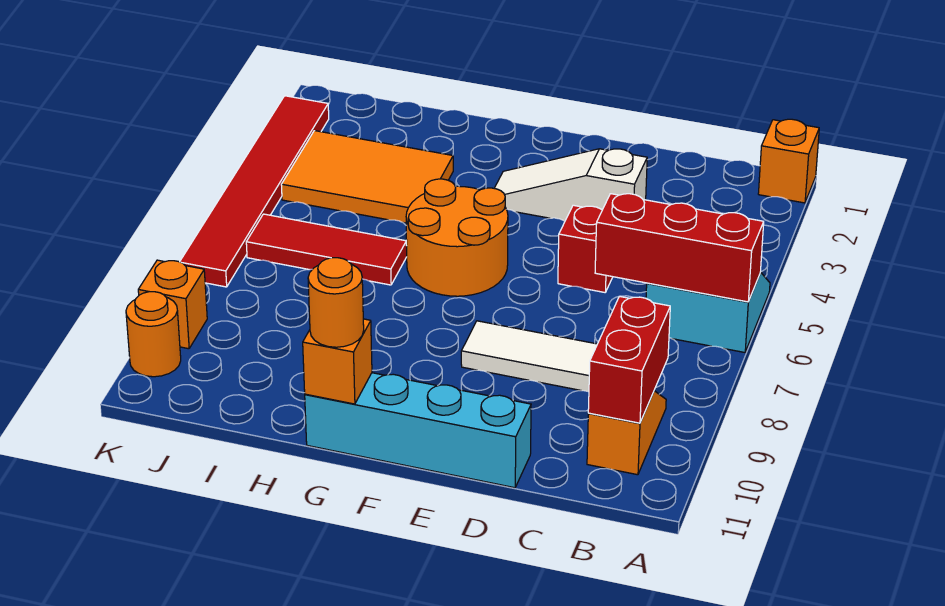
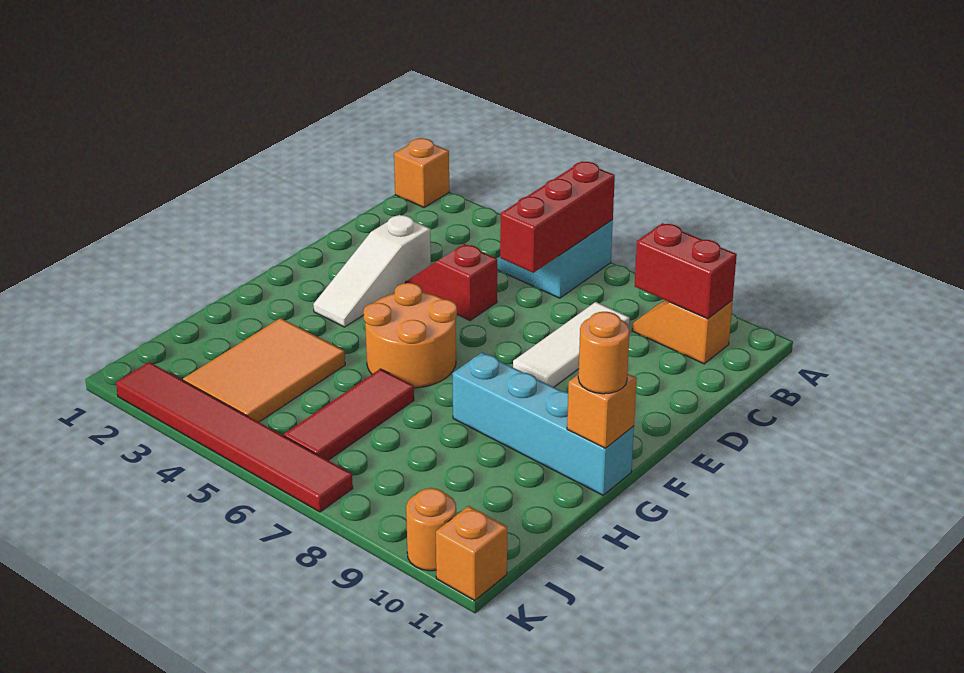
cyan 1x4 brick [305,373,531,488] -> cyan 1x4 brick turned to [452,353,634,495]
orange 1x1 brick [138,260,207,349] -> orange 1x1 brick moved to [436,506,507,601]

